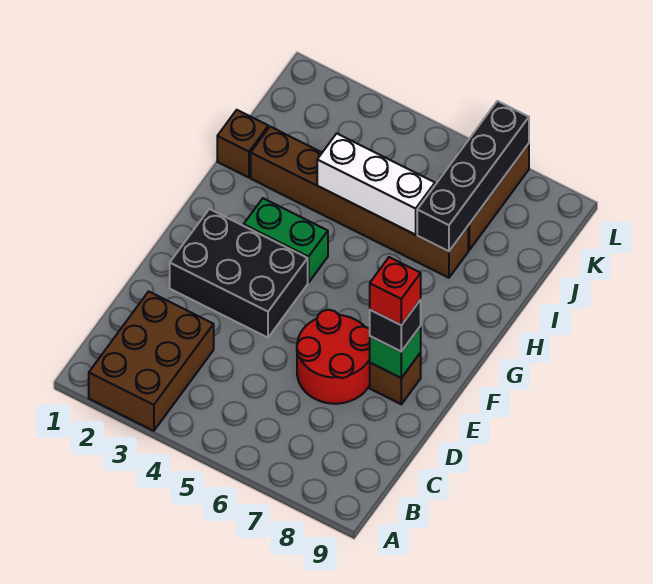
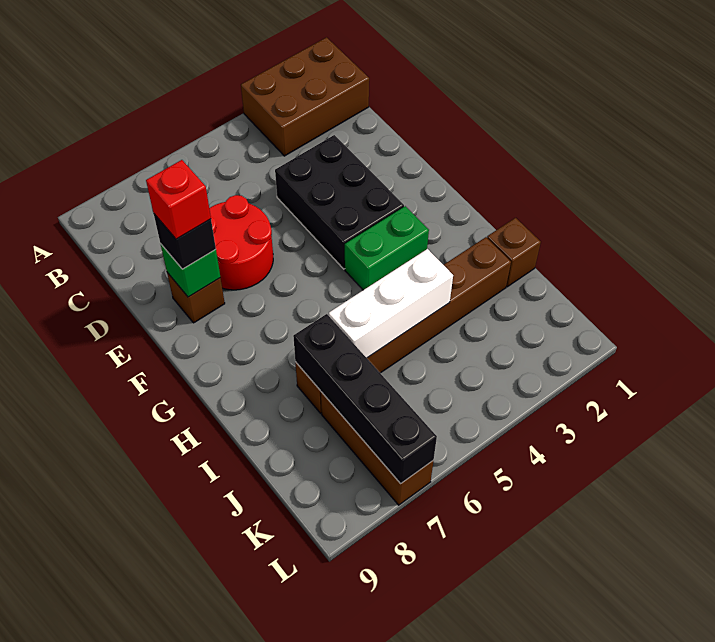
brown 2x3 brick [89,291,214,431] -> brown 2x3 brick turned to [241,37,369,156]
black 2x3 brick [170,209,308,338] -> black 2x3 brick turned to [275,135,404,269]

